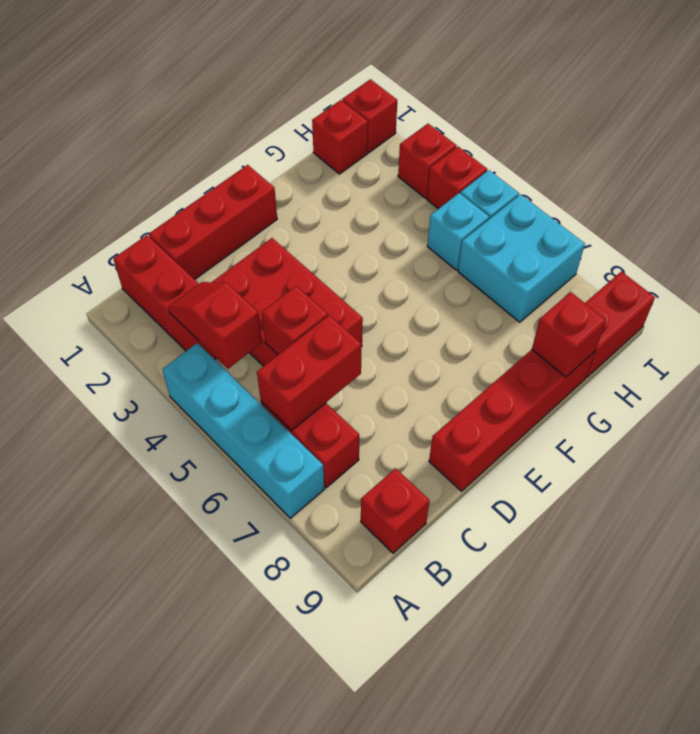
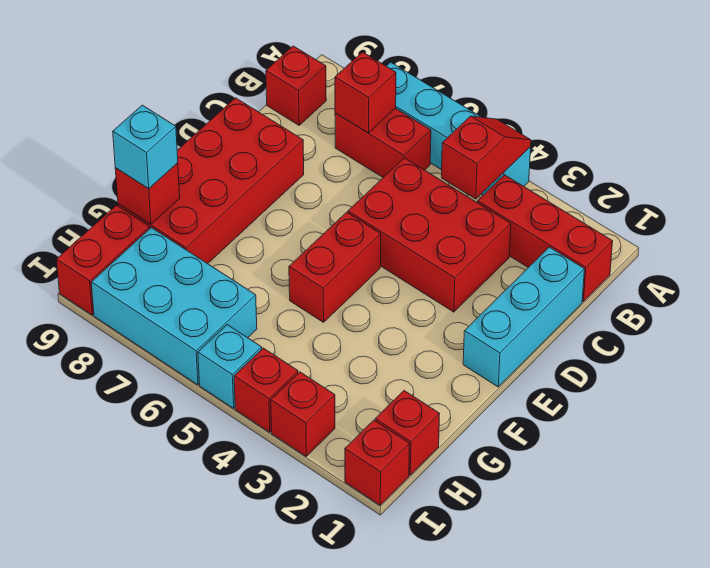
red 1x2 slope [168,282,262,369] -> red 1x2 slope turned to [441,116,531,199]
red 1x2 brick [257,315,362,430] -> red 1x2 brick moved to [289,212,381,322]
red 1x3 brick [149,165,277,279] -> cyan 1x3 brick [463,247,585,387]
red 1x1 brick [262,286,328,355] -> red 1x1 brick moved to [335,52,396,133]
red 1x4 brick [429,350,595,491] -> red 2x4 brick [118,98,304,264]
cyan 1x1 brick [427,193,489,270] -> cyan 1x1 brick moved to [113,105,178,189]
cyan 2x2 brick [458,194,585,322] -> cyan 2x3 brick [91,228,257,385]

